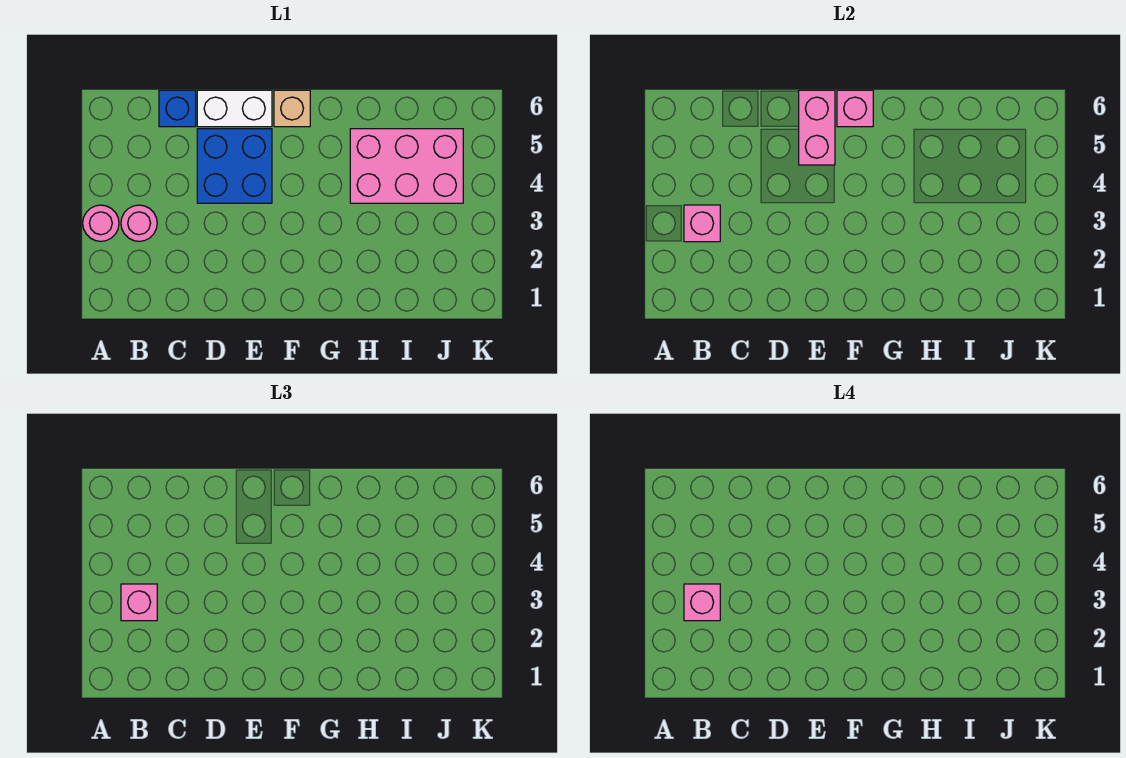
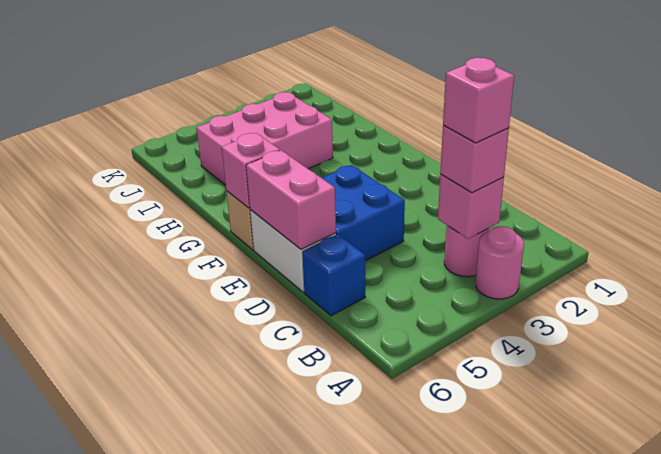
pink 1x2 brick [799,90,835,165] -> pink 1x2 brick turned to [246,150,336,249]
pink 2x3 brick [350,129,463,203] -> pink 2x3 brick turned to [197,92,333,185]

